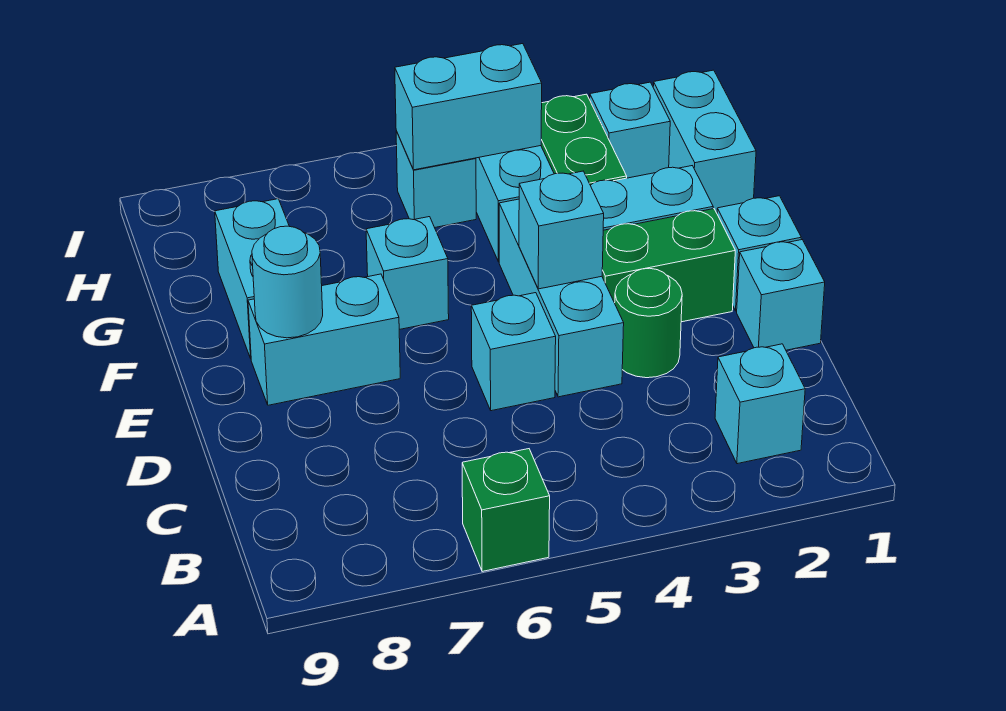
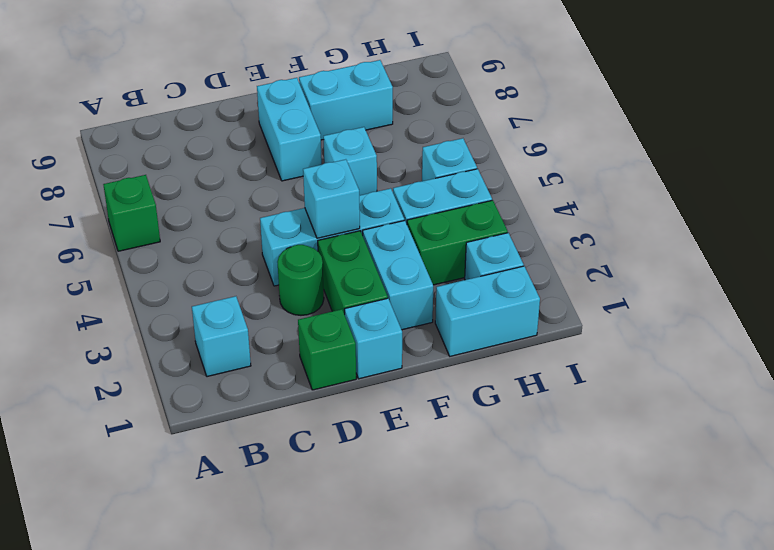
cyan 1x1 brick [737,240,825,350] -> green 1x1 brick [298,309,356,390]
cyan 1x1 brick [471,293,556,411] -> none
cyan 1x1 round brick [252,226,323,338] -> none
cyan 1x2 brick [395,44,542,170] -> none

